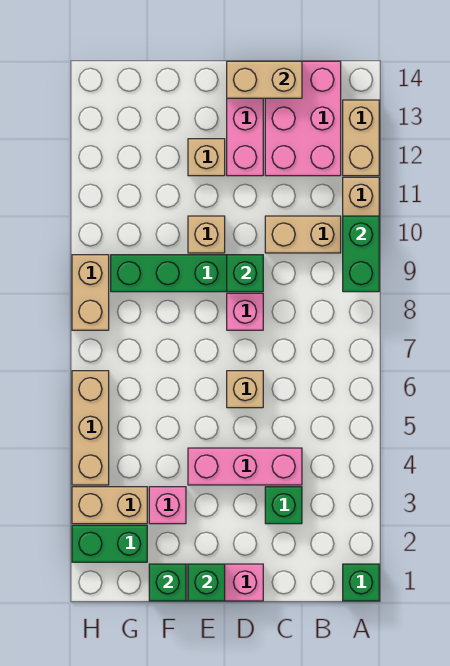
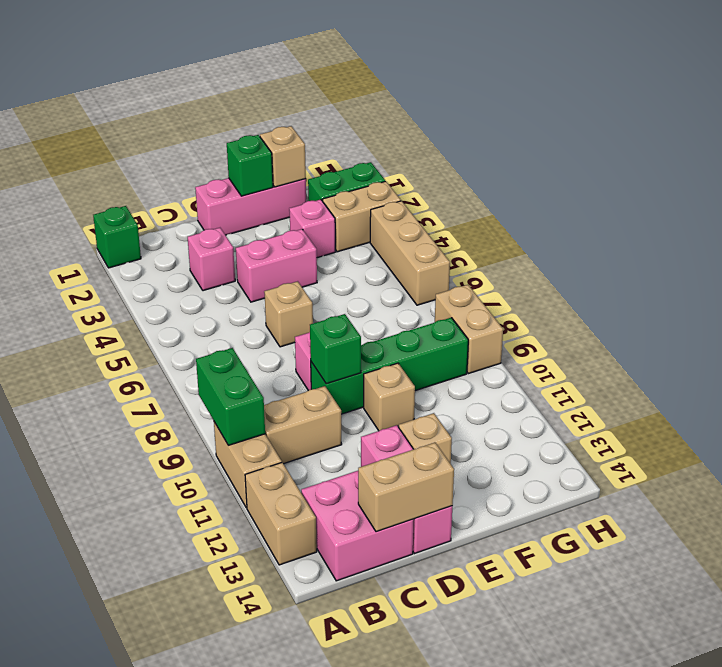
pink 2x3 brick [265,61,341,176] -> pink 2x2 brick [301,471,414,581]
green 1x1 brick [265,487,302,524] -> pink 1x1 brick [188,228,235,291]
pink 1x3 brick [188,448,302,485] -> pink 1x2 brick [236,229,317,302]
green 1x1 brick [149,564,186,601] -> tan 1x1 brick [260,126,306,187]

